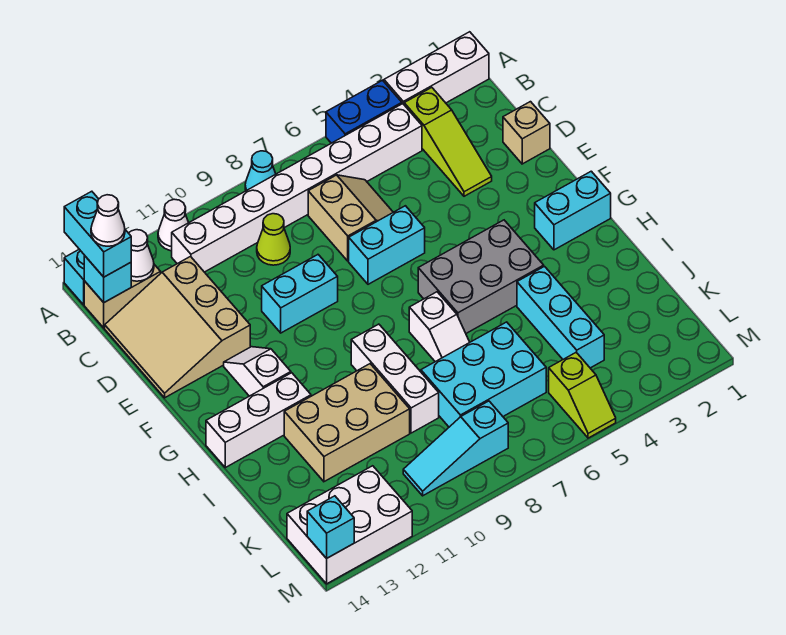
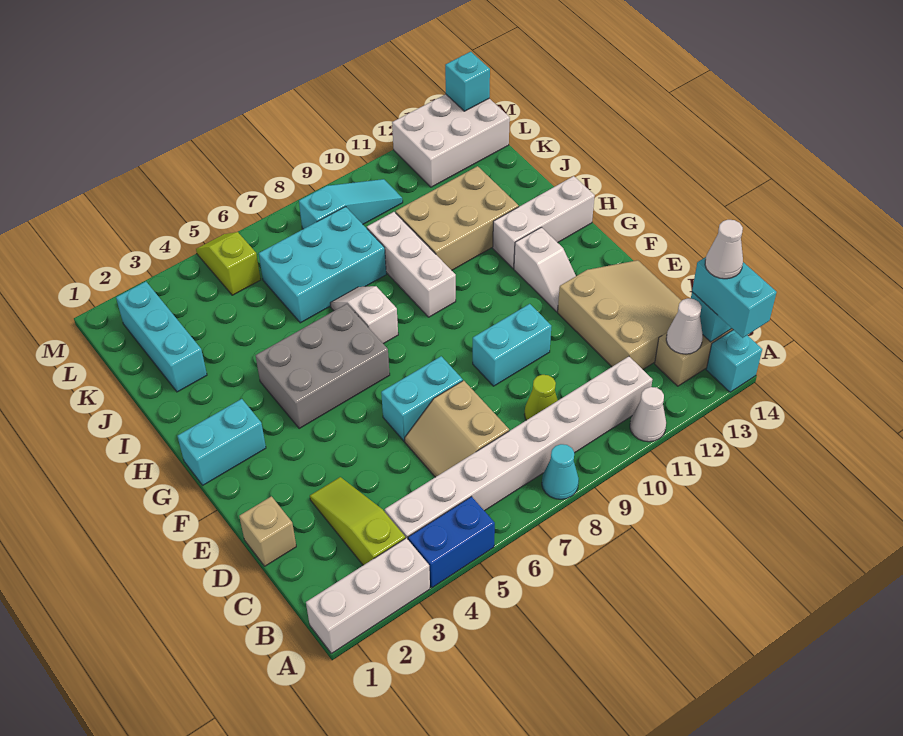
cyan 1x3 brick [517,267,604,368] -> cyan 1x3 brick moved to [116,282,207,392]

